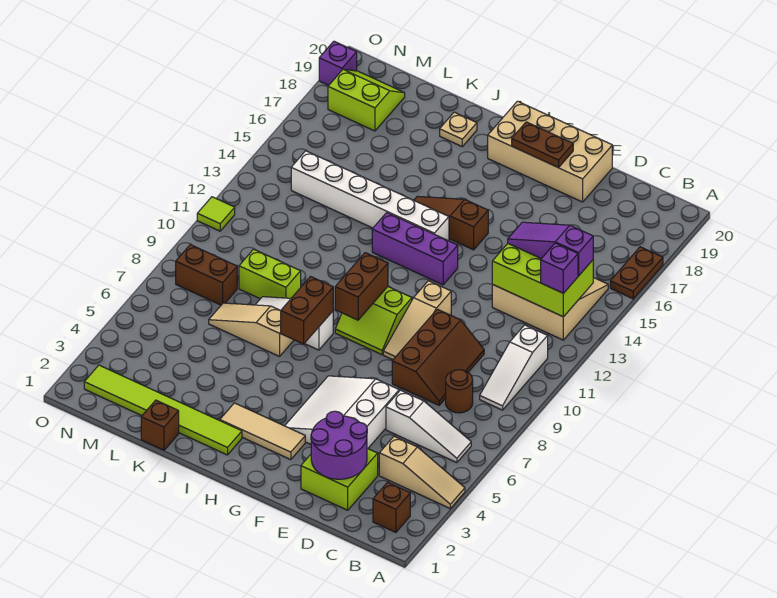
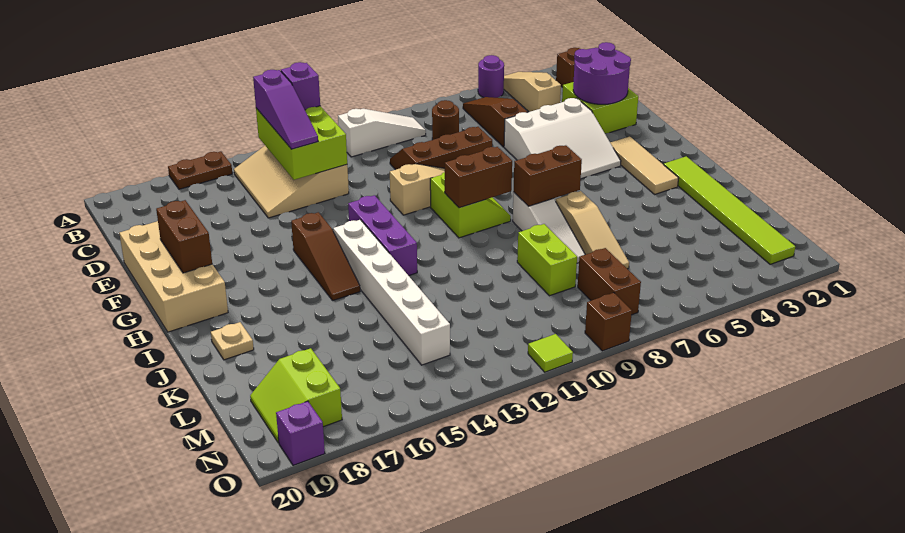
none -> purple 1x1 round brick [478,55,504,98]
white 1x3 slope [386,390,471,463] -> brown 1x3 slope [463,97,527,147]
brown 1x2 plate [512,122,573,168] -> brown 1x2 brick [156,200,212,273]
brown 1x1 brick [141,400,179,450] -> brown 1x1 brick moved to [585,293,632,351]

